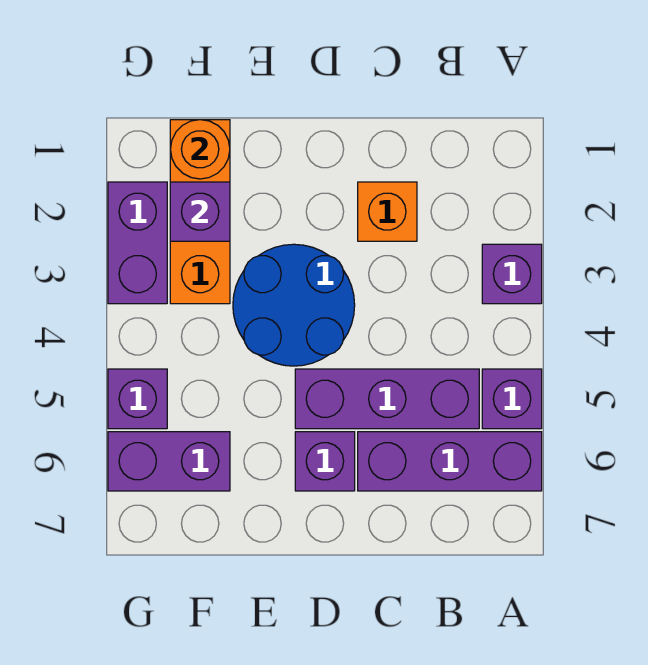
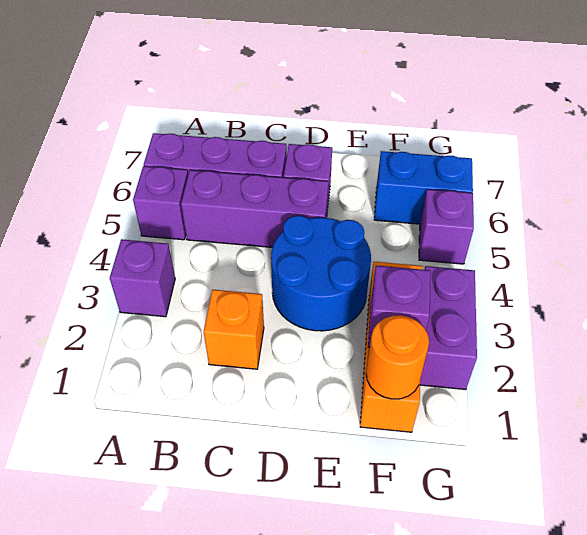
purple 1x2 brick [108,432,230,491] -> blue 1x2 brick [374,151,473,224]

